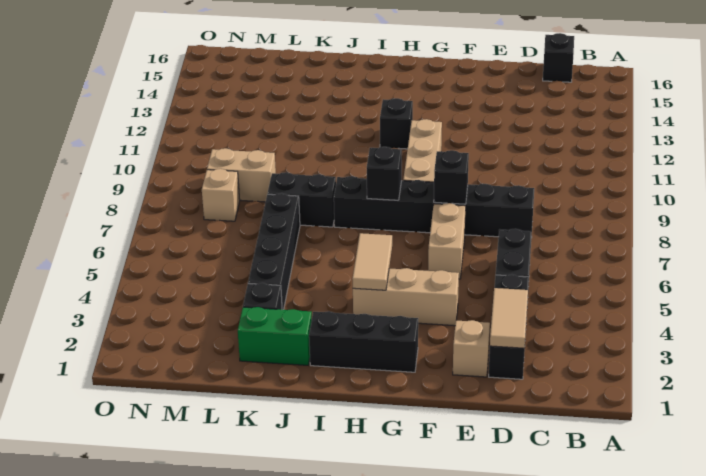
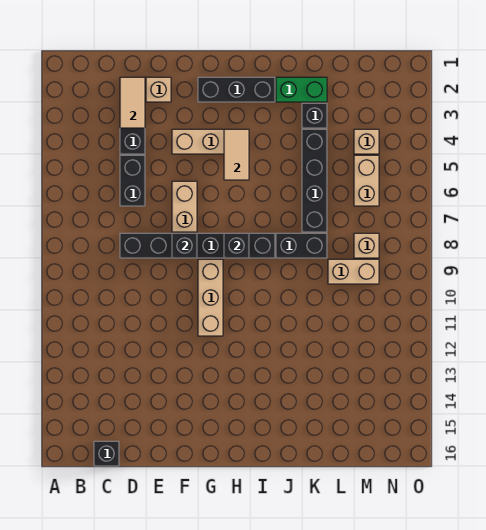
black 1x1 brick [380,98,413,149] -> none
none -> tan 1x1 brick [354,129,379,154]
none -> tan 1x2 brick [354,155,379,206]

